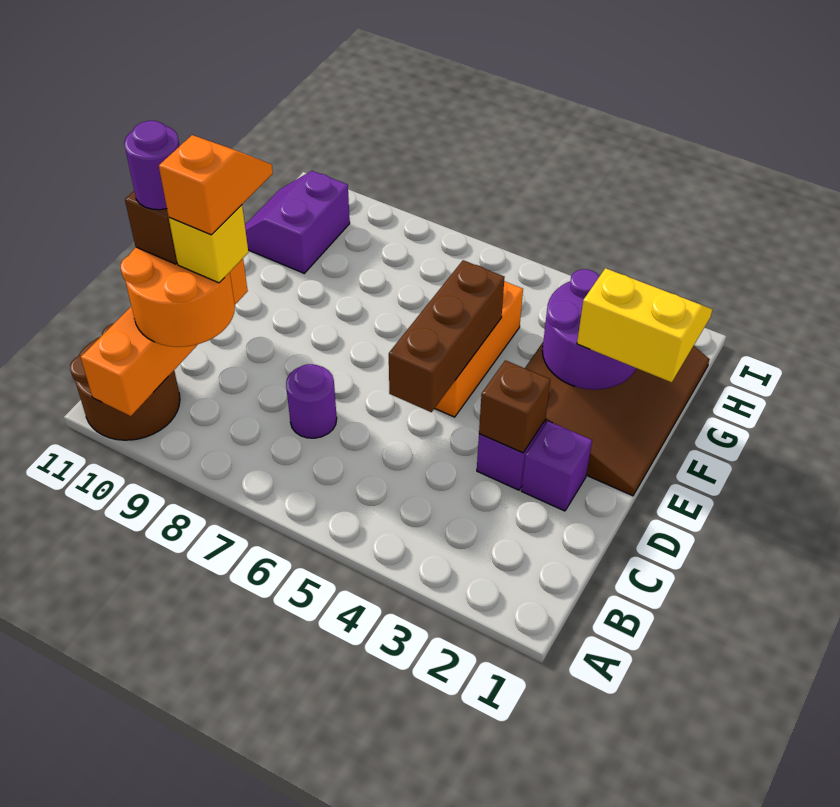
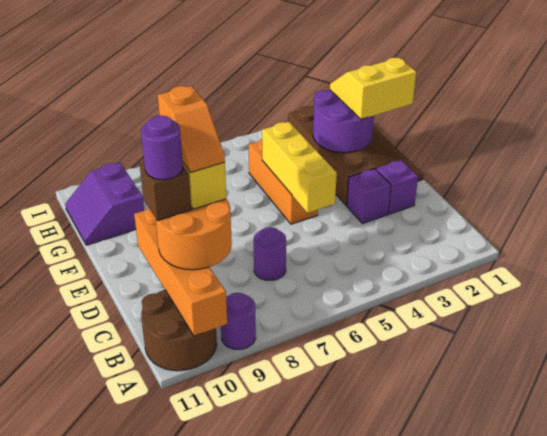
none -> purple 1x1 round brick [221,293,256,349]
orange 1x2 slope [159,135,273,235] -> orange 1x2 slope turned to [158,86,225,172]
brown 1x1 brick [479,360,550,453] -> none
brown 1x3 brick [389,260,505,412] -> yellow 1x3 brick [262,122,337,213]

